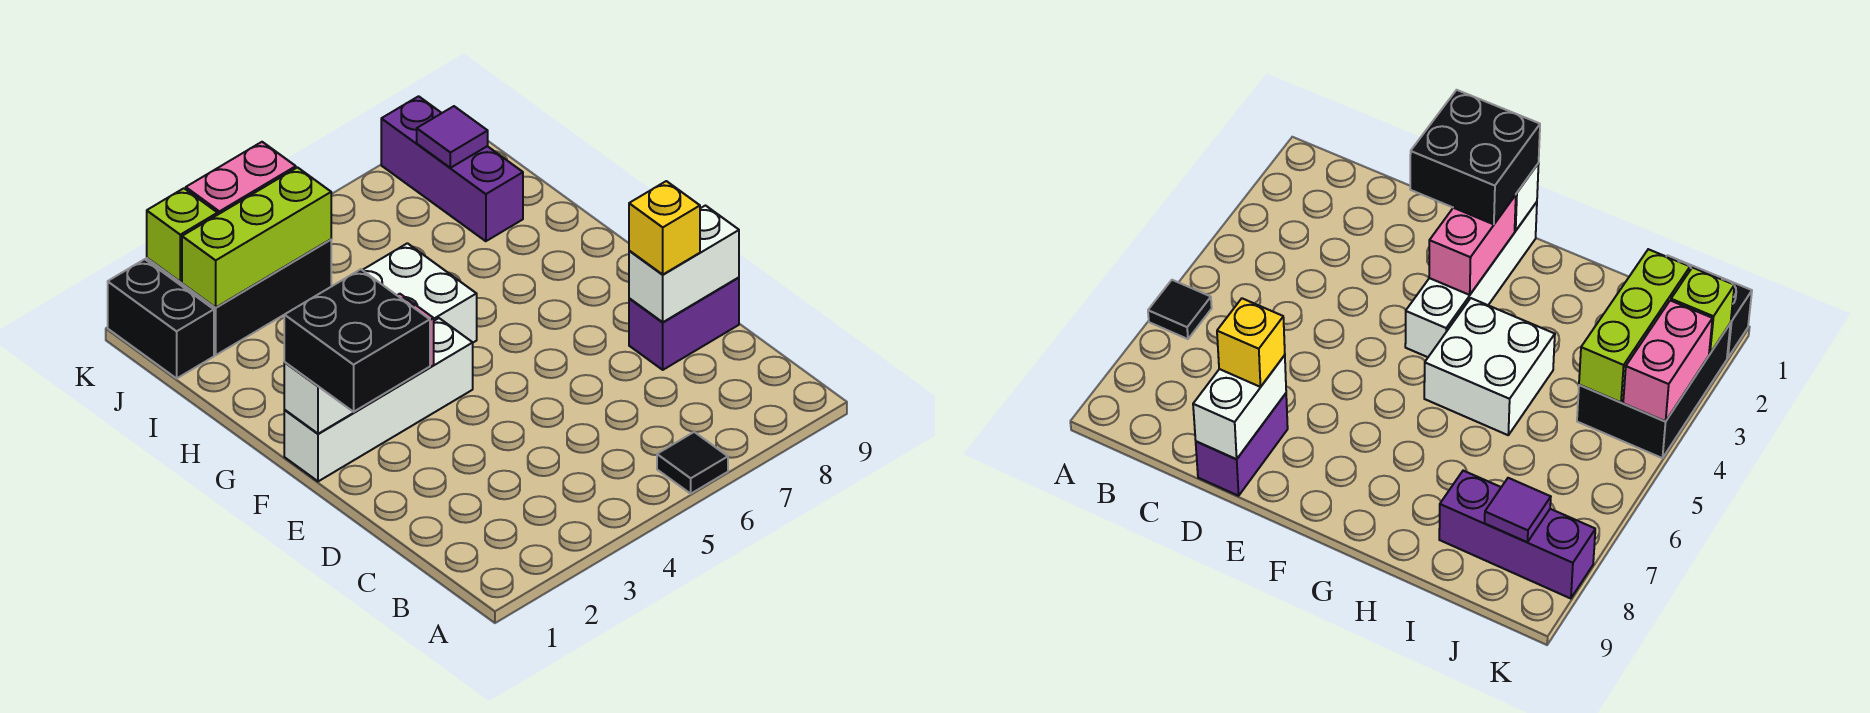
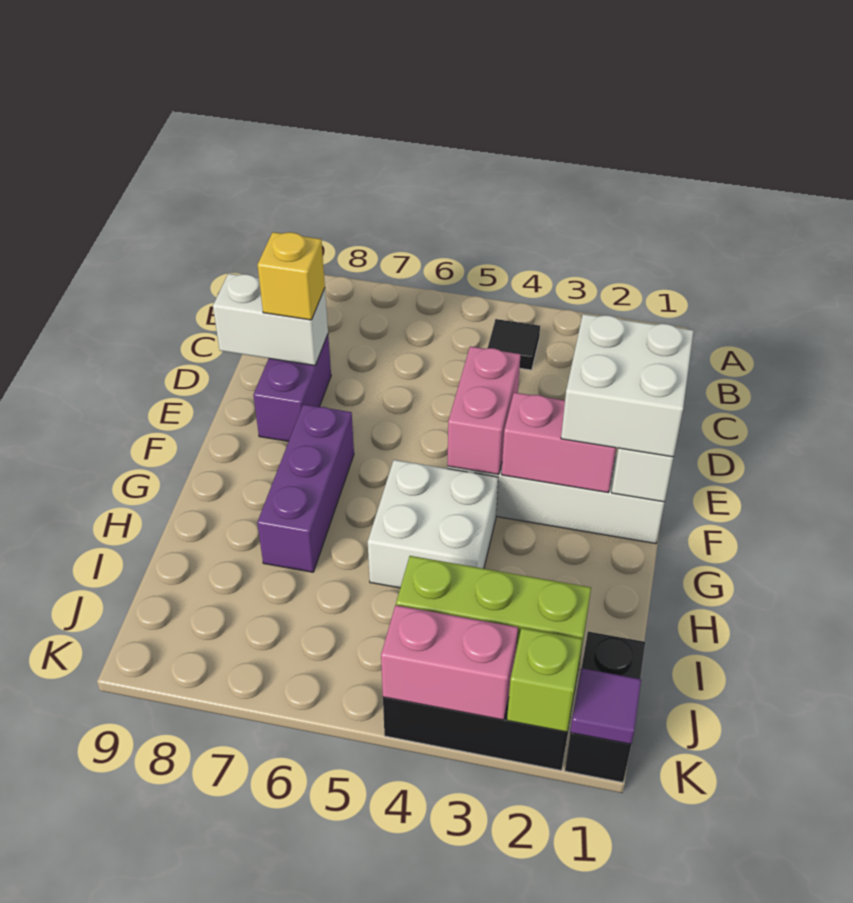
black 1x1 tile [657,432,728,494] -> black 1x1 tile moved to [488,319,540,370]
purple 1x2 brick [629,277,739,370] -> purple 1x2 brick turned to [253,335,331,441]
black 2x2 brick [284,269,430,412] -> white 2x2 brick [561,314,694,457]
none -> pink 1x2 brick [448,346,521,475]
purple 1x3 brick [381,96,523,241] -> purple 1x3 brick moved to [257,404,354,572]
purple 1x1 tile [417,106,488,168] -> purple 1x1 tile moved to [570,668,641,744]

